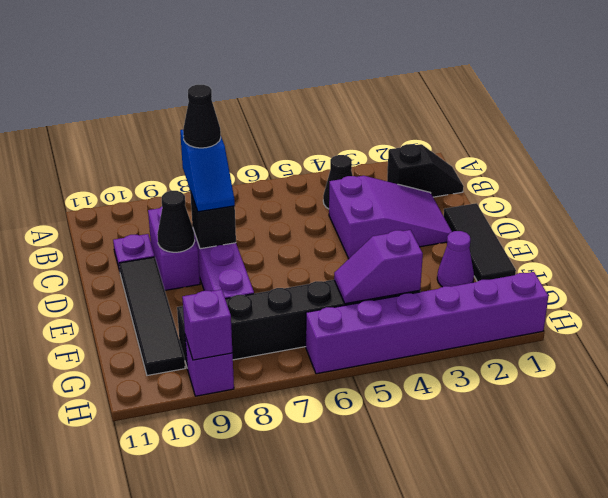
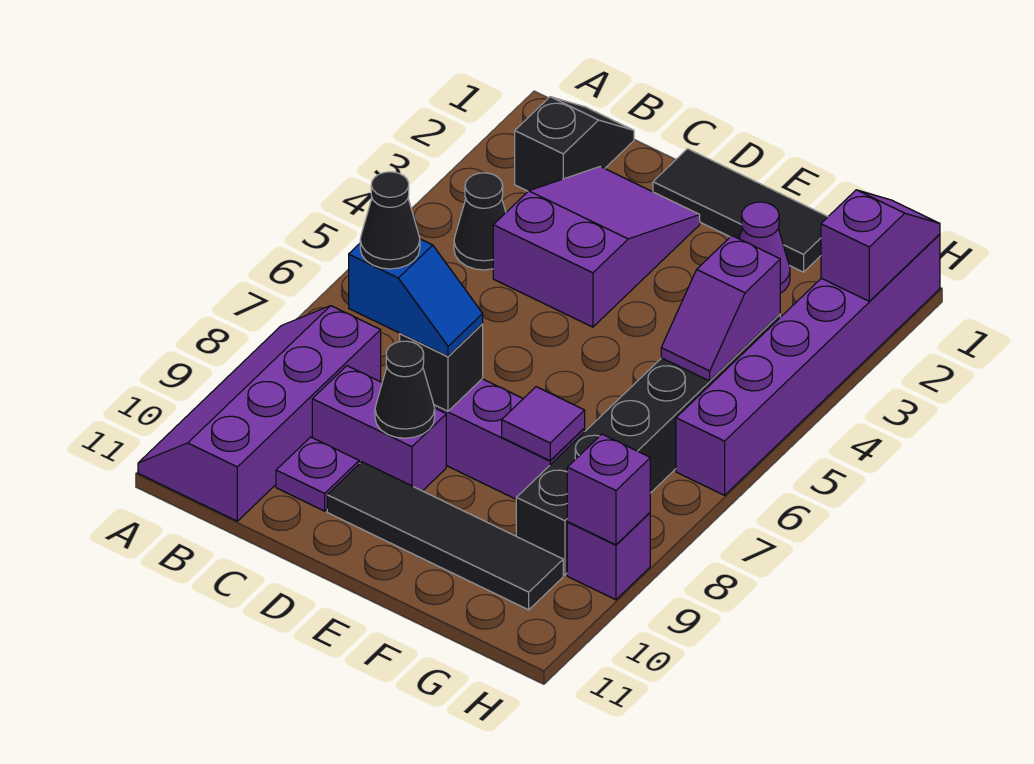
none -> purple 2x4 slope [138,306,381,521]
none -> purple 1x1 tile [502,387,585,461]
none -> purple 1x2 slope [821,190,940,301]

